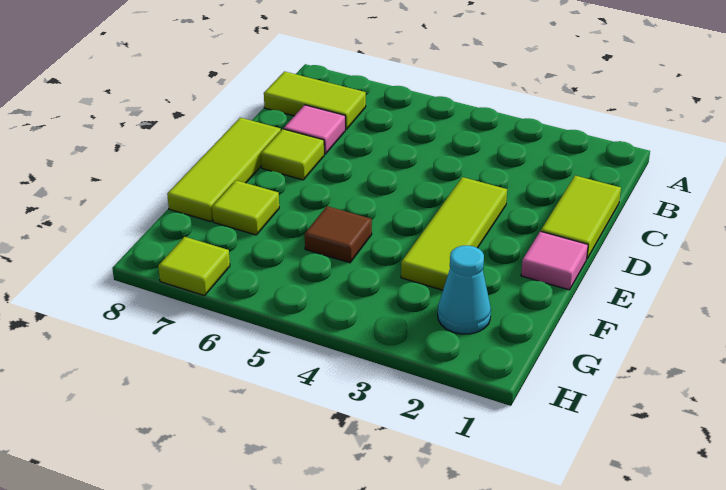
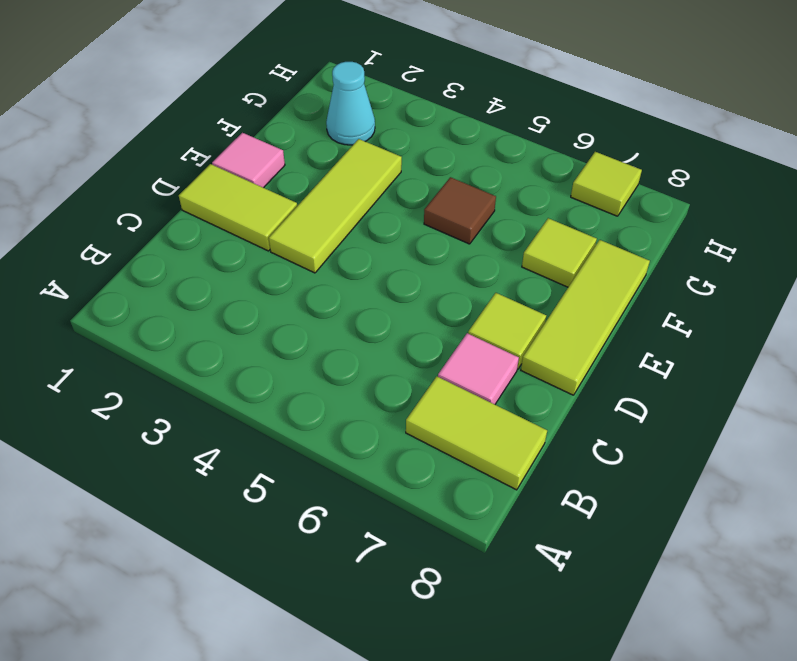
lime 1x2 tile [541,176,621,258] -> lime 1x2 tile turned to [179,164,297,251]

